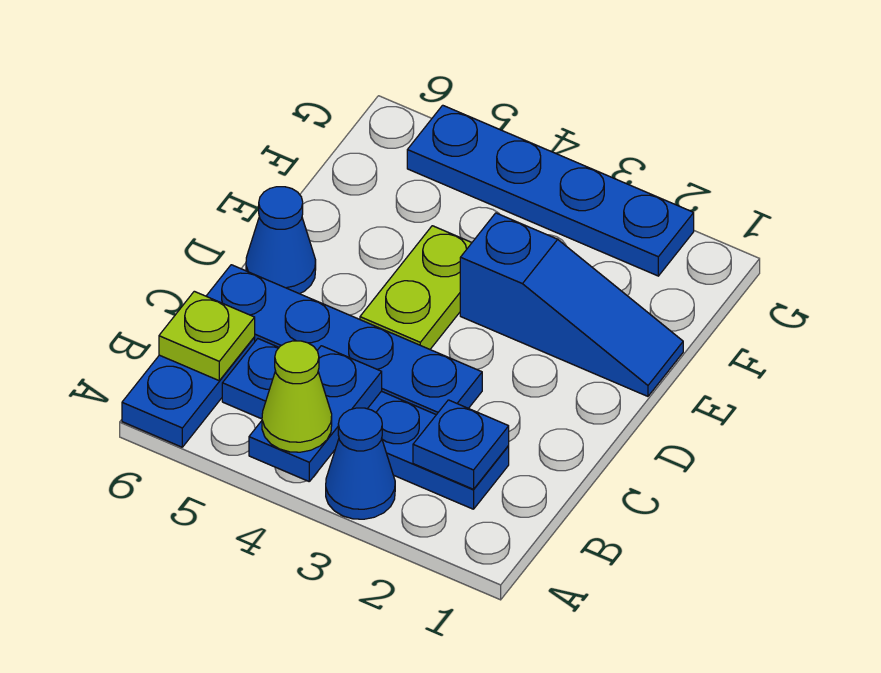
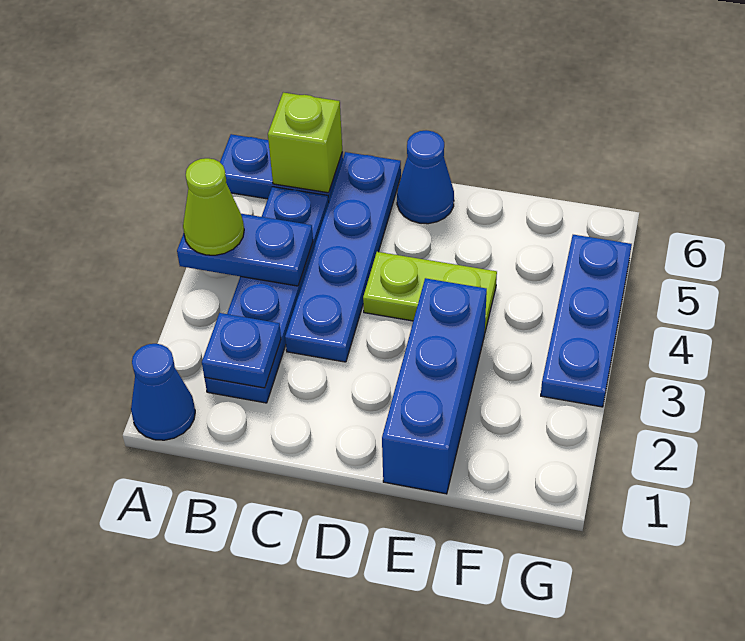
blue 1x1 cone [326,408,395,519] -> blue 1x1 cone moved to [131,344,195,440]
lime 1x1 plate [159,291,255,380] -> lime 1x1 brick [268,93,342,193]
blue 1x3 slope [460,213,683,396] -> blue 1x3 brick [382,278,487,494]
blue 1x4 plate [407,105,694,276] -> blue 1x3 plate [541,235,632,407]

